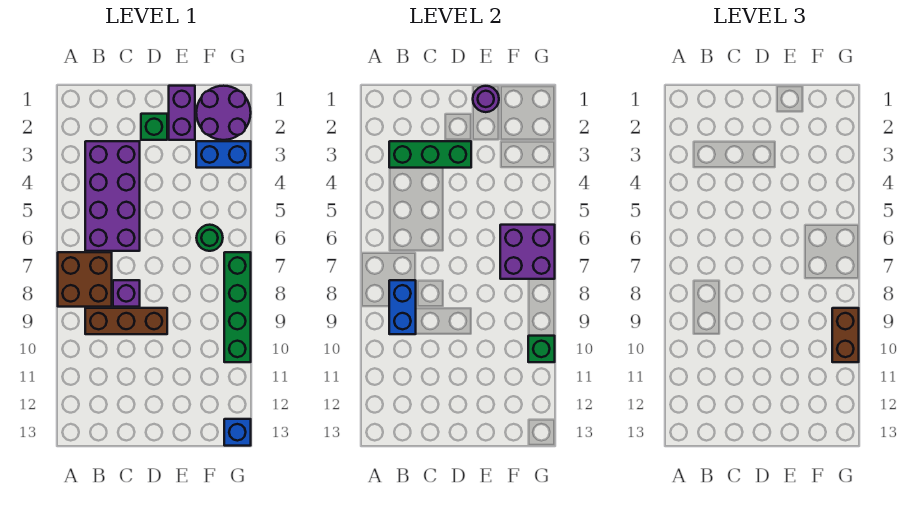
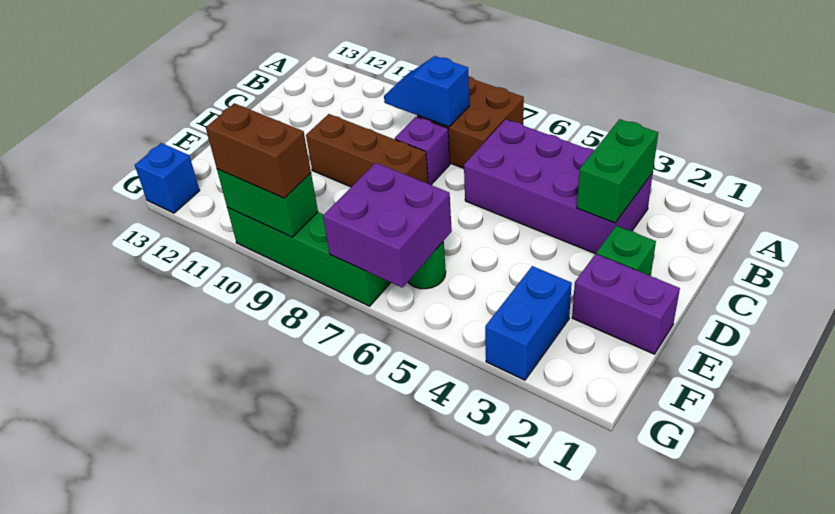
green 1x3 brick [389,141,471,168] -> green 1x2 brick [577,119,658,223]
blue 1x2 brick [389,280,416,334] -> blue 1x2 slope [384,56,469,127]
brown 1x3 brick [85,308,167,334] -> brown 1x3 brick turned to [306,114,428,187]
purple 1x1 round brick [473,86,499,112] -> none
purple 2x2 round brick [196,86,251,140] -> none
green 1x1 brick [528,336,555,362] -> green 1x2 brick [217,169,318,237]

